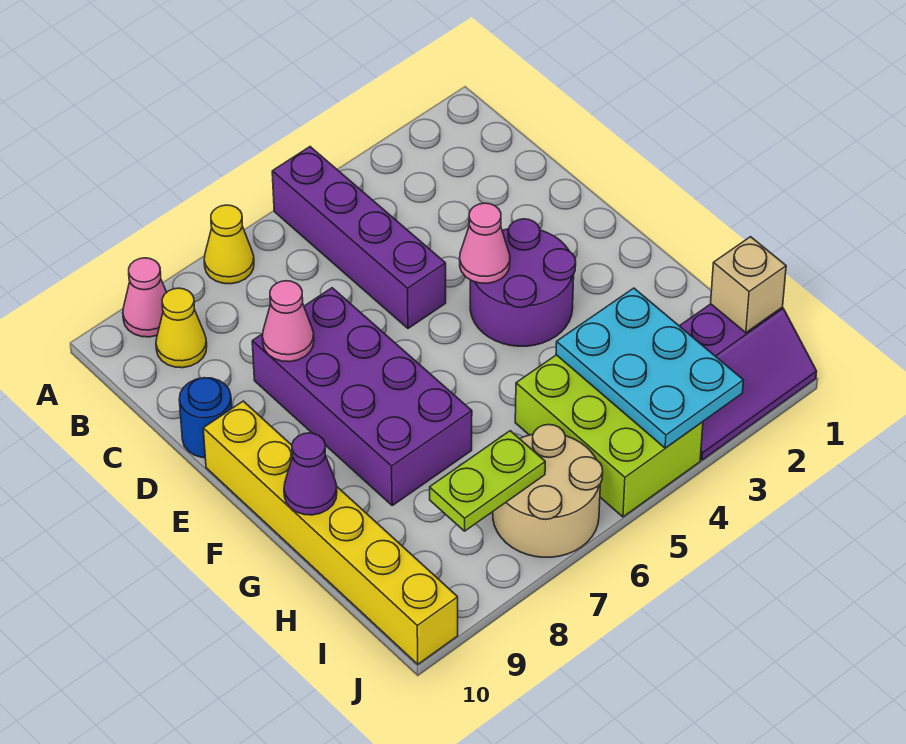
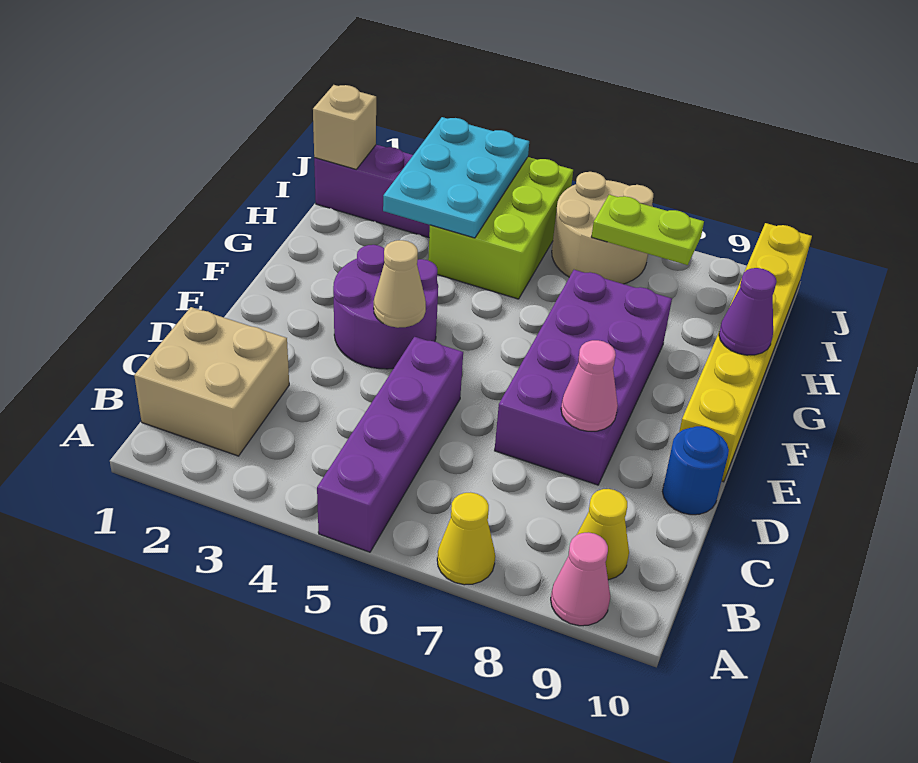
none -> tan 2x2 brick [134,307,289,456]
pink 1x1 cone [460,203,510,283] -> tan 1x1 cone [374,240,426,328]

